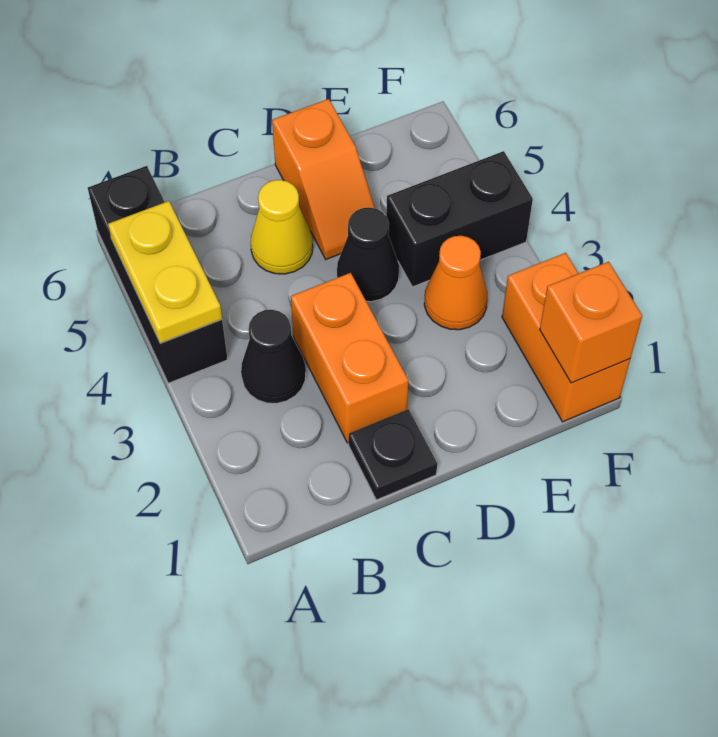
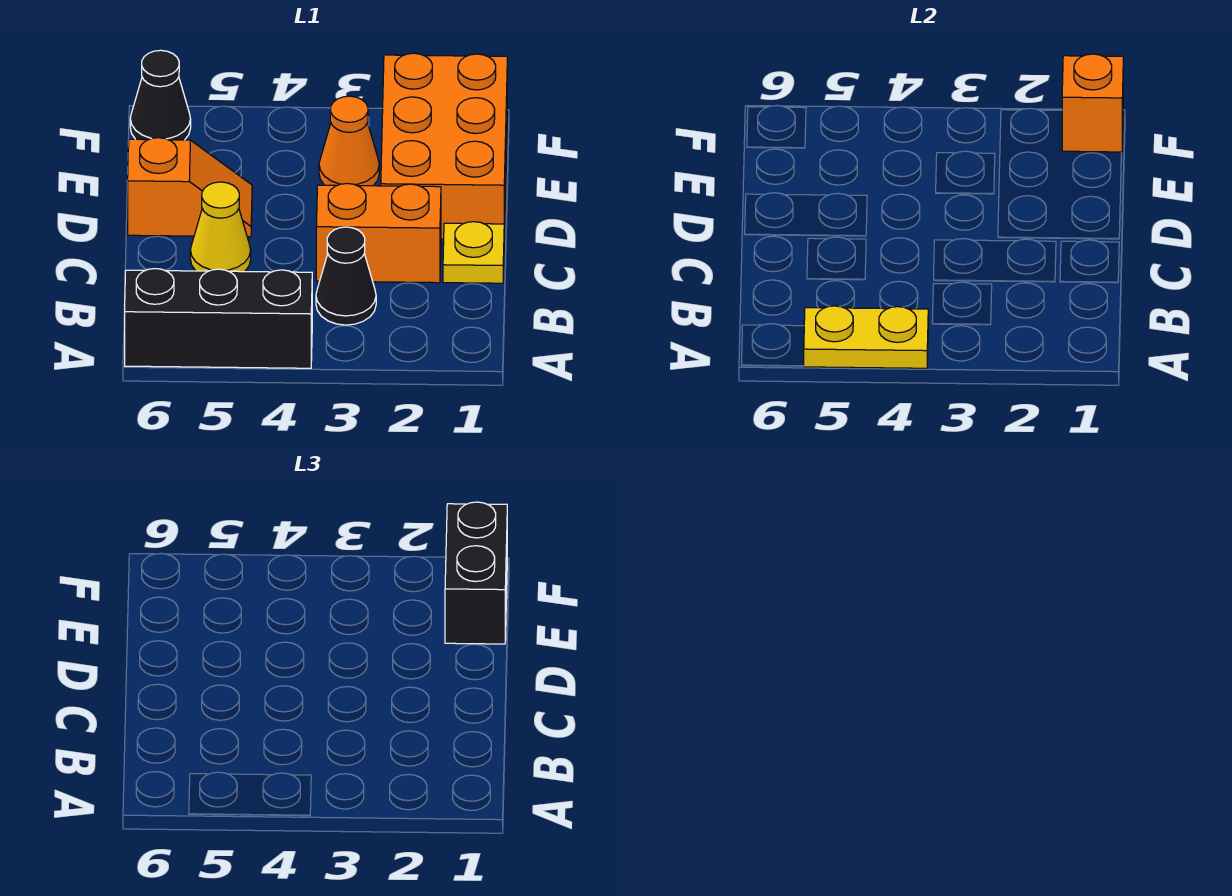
black 1x1 plate [349,409,437,500] -> yellow 1x1 plate [443,222,504,283]
black 1x1 cone [337,208,399,302] -> black 1x1 cone moved to [130,50,191,140]
black 1x2 brick [386,151,533,287] -> black 1x2 brick moved to [445,502,507,644]
orange 1x2 brick [502,253,630,422] -> orange 2x3 brick [381,53,507,239]

